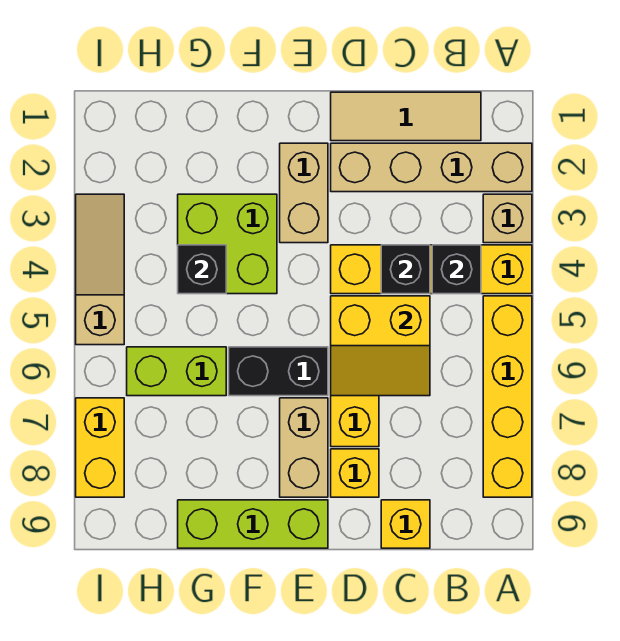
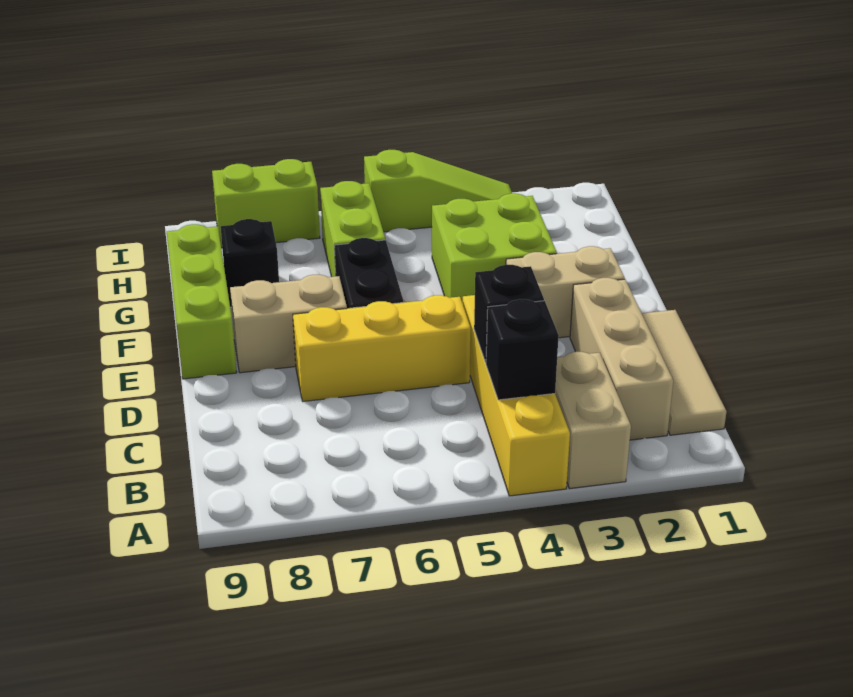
tan 1x4 brick [331,143,532,192] -> tan 1x3 brick [570,278,673,440]
tan 1x1 brick [483,194,532,243] -> tan 1x2 brick [555,352,631,489]
yellow 1x4 brick [483,296,532,497] -> none
yellow 2x2 slope [331,296,430,396] -> none
yellow 1x1 brick [381,500,430,548] -> none
yellow 1x1 brick [331,449,379,497] -> none
black 1x1 brick [178,245,226,294] -> black 1x1 brick moved to [221,219,279,307]
tan 1x3 slope [76,194,124,345] -> lime 1x3 slope [364,150,512,232]
yellow 1x2 brick [76,398,124,497] -> lime 1x2 brick [212,159,320,248]

